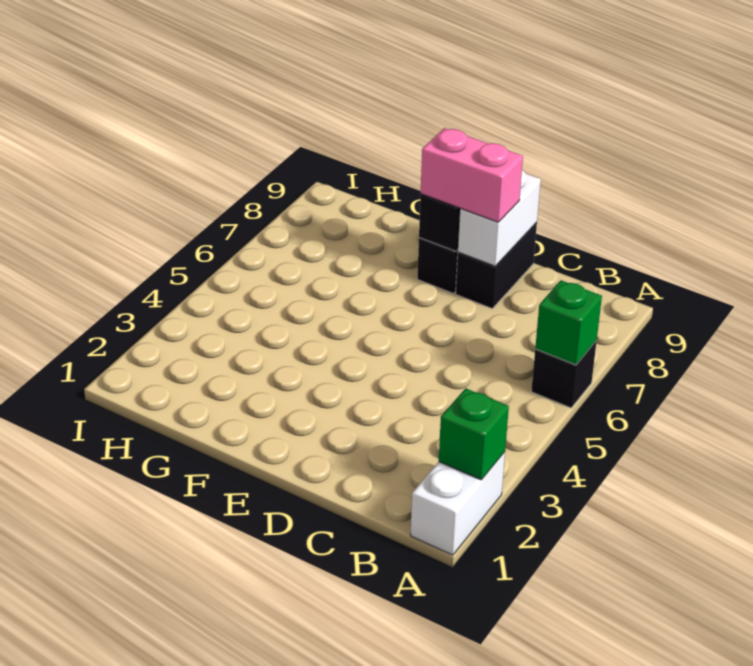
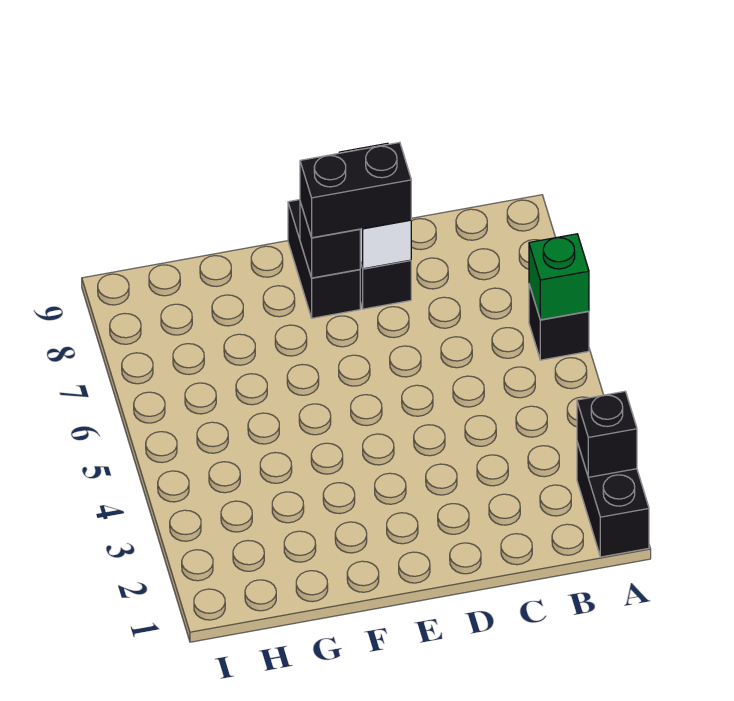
white 1x2 brick [410,452,505,555] -> black 1x2 brick [577,442,649,557]
green 1x1 brick [439,388,509,480] -> black 1x1 brick [577,391,637,477]
pink 1x2 brick [421,128,523,222] -> black 1x2 brick [300,142,411,238]

